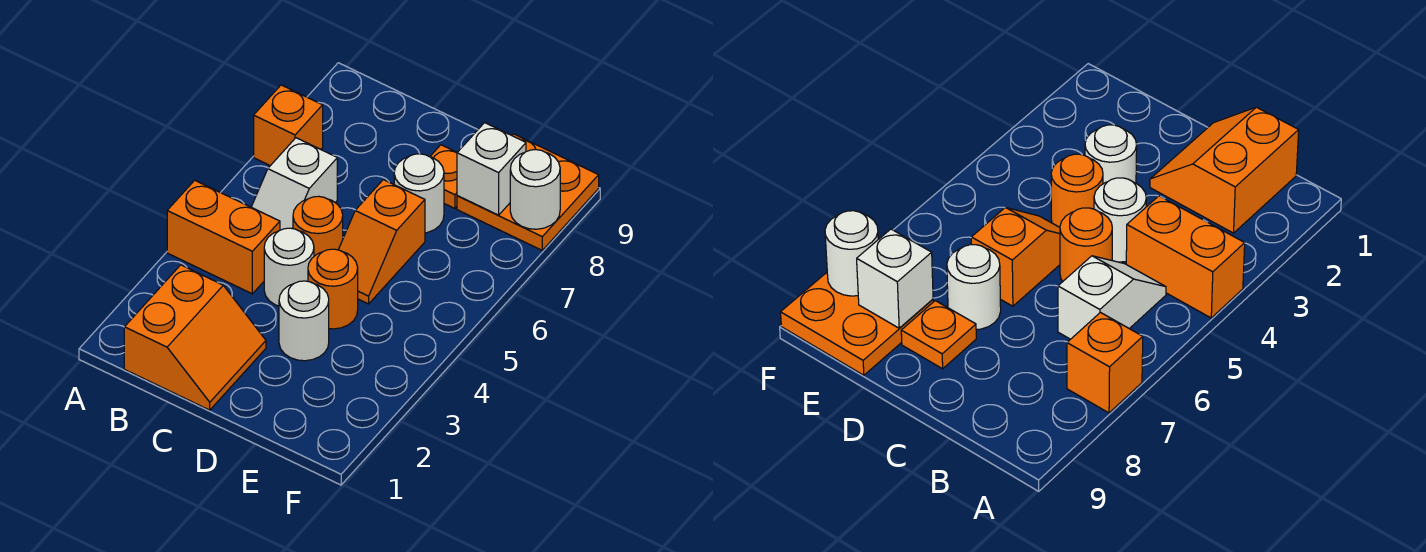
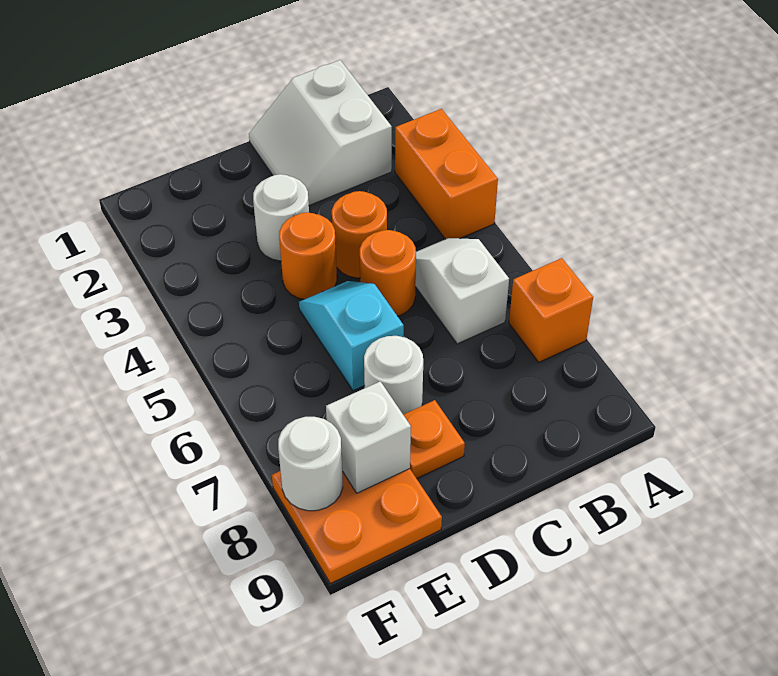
orange 1x2 brick [167,180,280,294] -> orange 1x2 brick turned to [395,109,498,239]
orange 2x2 slope [124,265,266,410] -> white 2x2 slope [249,60,392,205]
white 1x1 round brick [264,228,314,306] -> orange 1x1 round brick [332,191,387,278]
orange 1x2 slope [338,180,425,304] -> cyan 1x2 slope [299,281,404,391]

